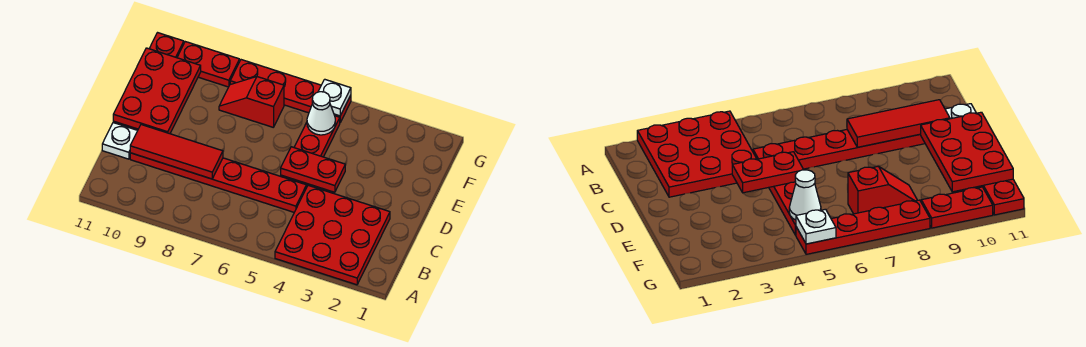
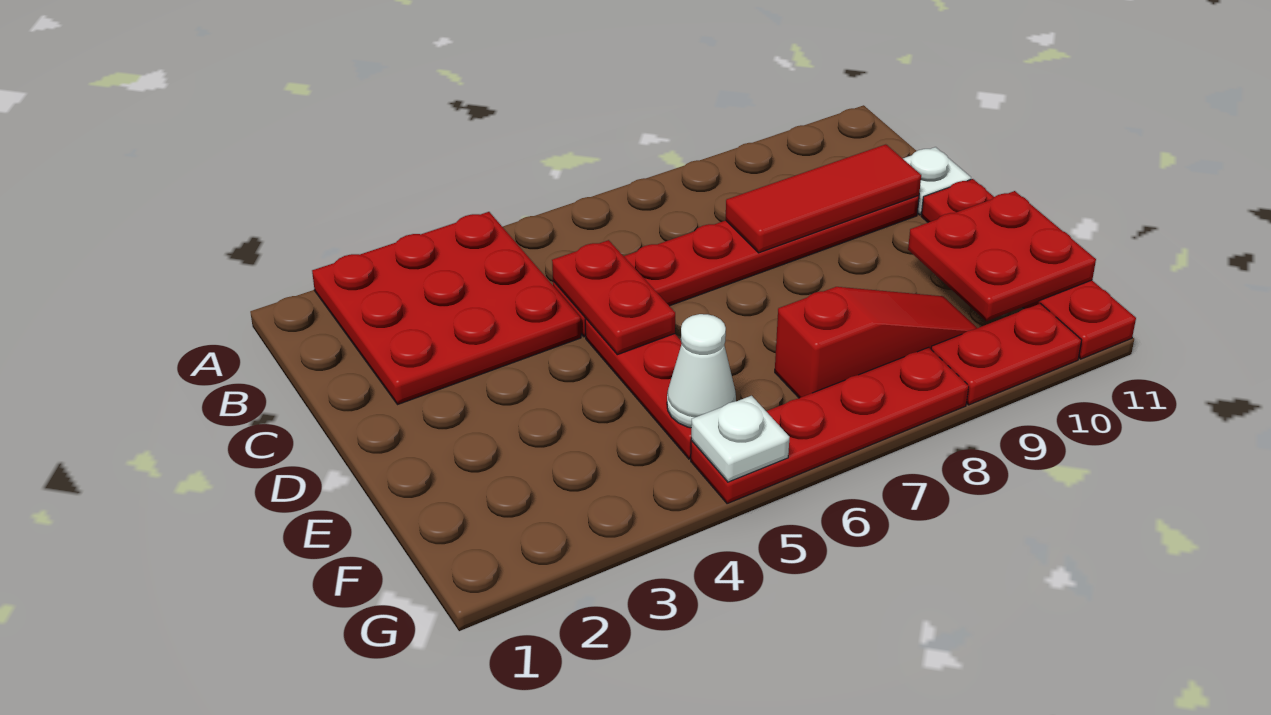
red 1x2 plate [281,147,345,192] -> red 1x2 plate turned to [552,240,675,355]
red 2x3 plate [113,48,201,134] -> red 2x2 plate [908,191,1096,321]
red 1x2 slope [219,77,284,127] -> red 1x3 slope [775,287,977,398]

